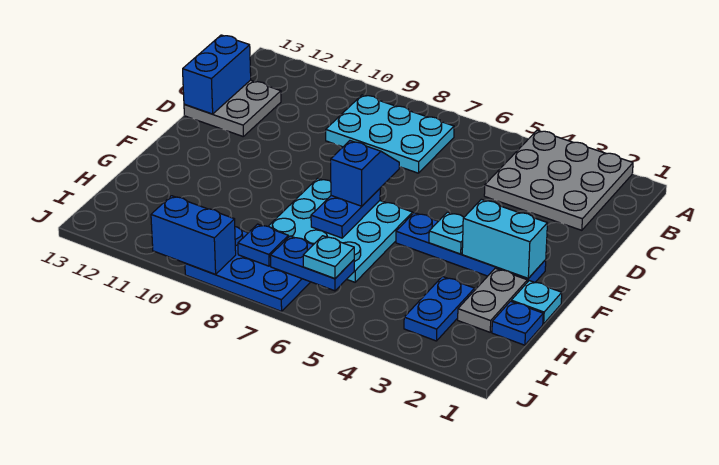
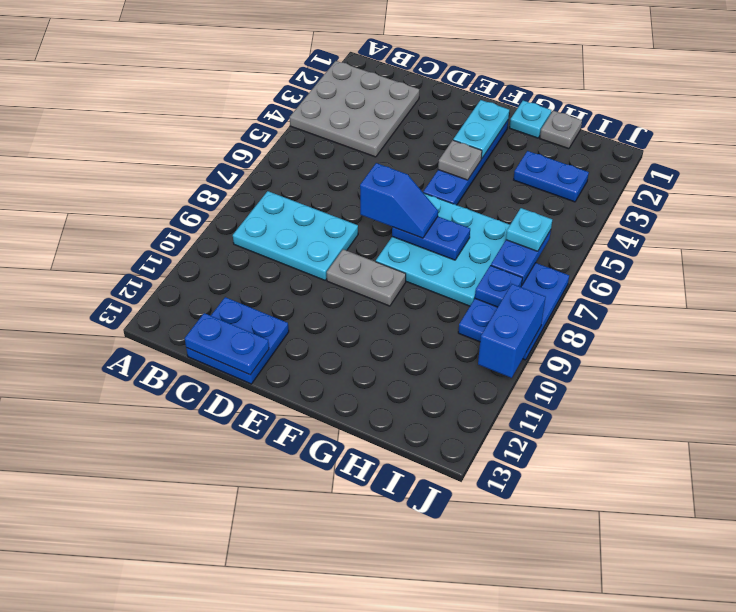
cyan 2x3 plate [326,95,454,173] -> cyan 2x3 plate turned to [233,191,358,280]
grey 2x2 plate [184,80,281,136] -> blue 2x2 plate [186,297,289,384]
blue 1x2 brick [183,35,251,114] -> blue 1x2 plate [185,313,269,375]
blue 1x2 slope [331,141,399,206] -> blue 1x2 slope turned to [360,163,438,238]
cyan 1x2 brick [462,199,547,278] -> cyan 1x2 plate [453,100,509,159]
cyan 1x1 plate [429,212,464,254] -> grey 1x1 plate [438,140,482,180]
grey 1x2 plate [458,268,527,332] -> grey 1x2 plate moved to [327,249,406,306]
blue 1x1 plate [492,301,543,345] -> grey 1x1 plate [540,111,582,149]

